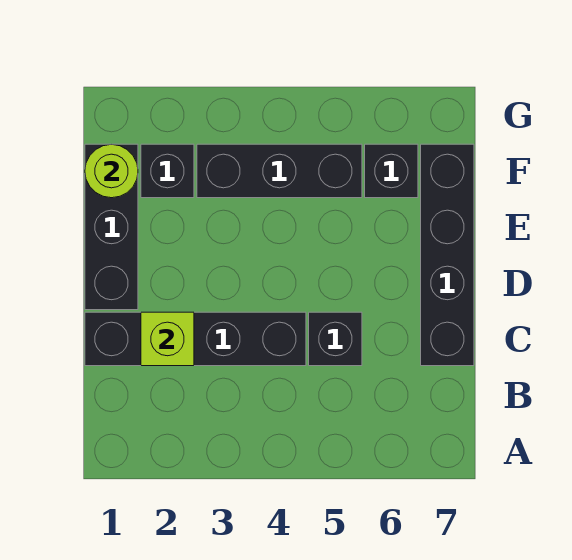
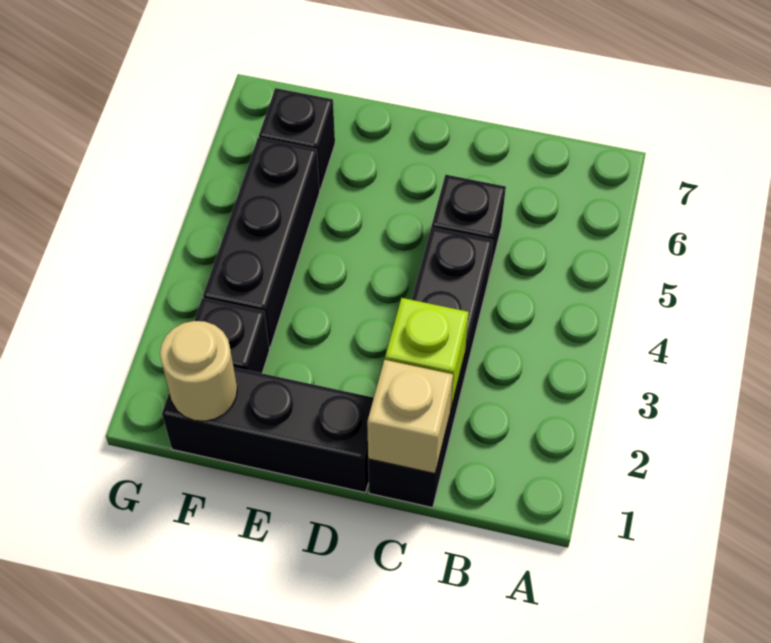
none -> tan 1x1 brick [367,360,453,474]
black 1x4 brick [421,144,474,366] -> none
lime 1x1 round brick [85,144,138,198] -> tan 1x1 round brick [160,321,237,421]

